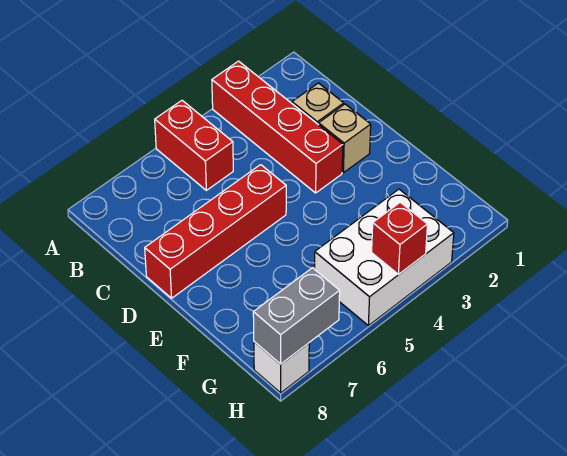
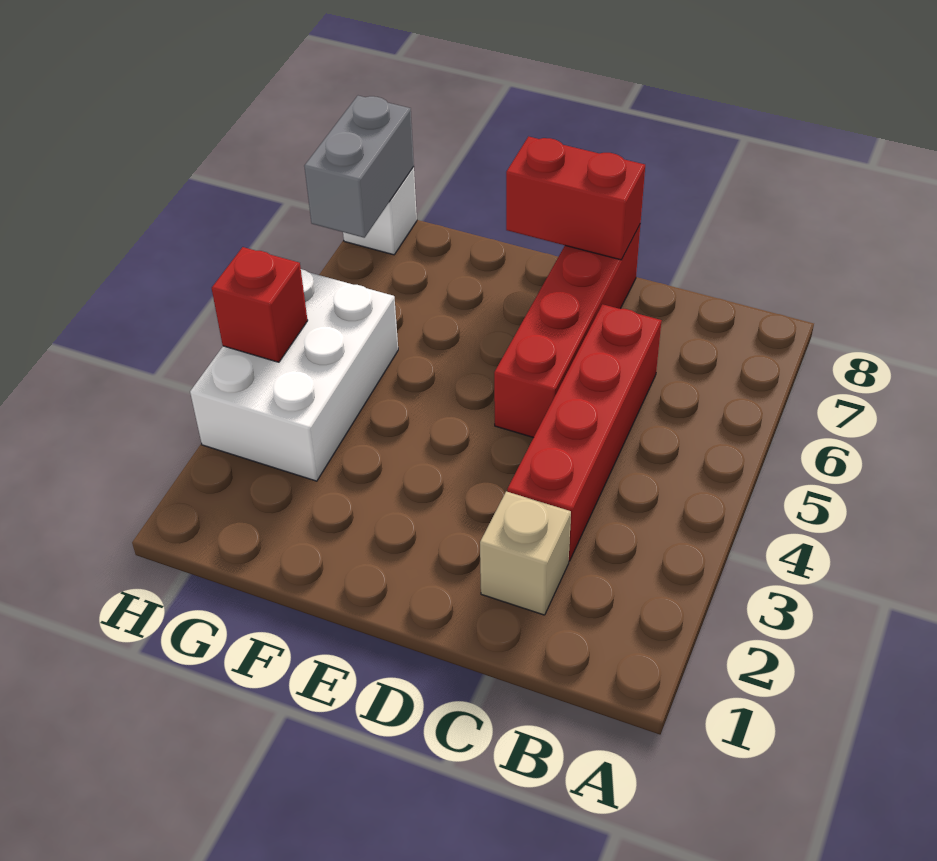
red 1x4 brick [212,61,343,193] -> red 1x4 brick turned to [507,304,662,561]
red 1x2 brick [155,101,233,190] -> red 1x2 brick moved to [506,137,645,260]
tan 1x1 brick [319,104,371,173] -> none

